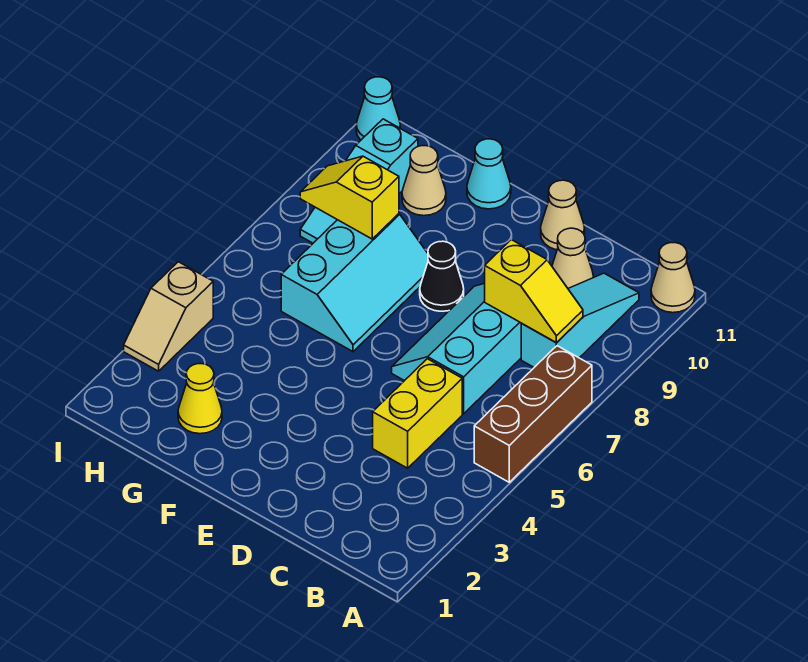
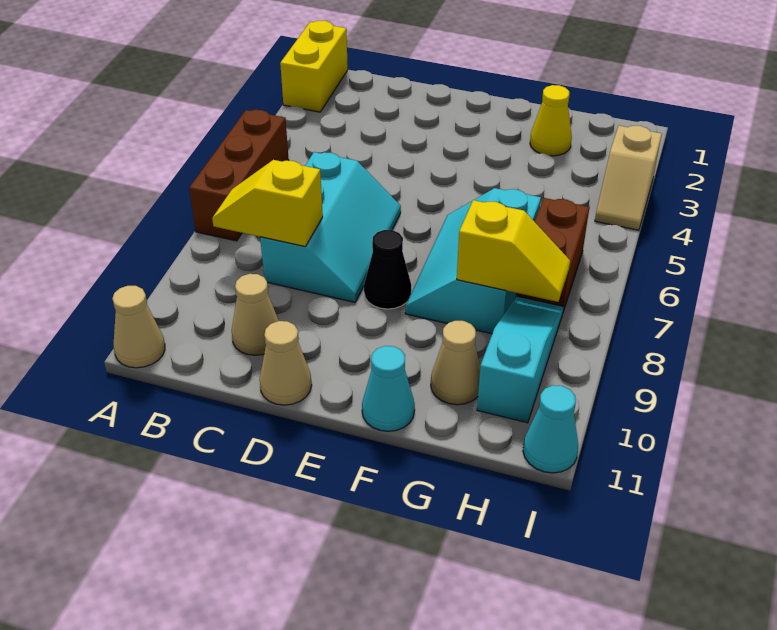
cyan 1x3 slope [521,273,639,367] -> none
yellow 1x2 brick [373,359,462,468] -> yellow 1x2 brick moved to [280,21,348,112]
none -> brown 1x2 brick [517,198,589,311]
tan 1x2 slope [124,262,213,371] -> tan 1x2 slope turned to [595,126,662,230]

